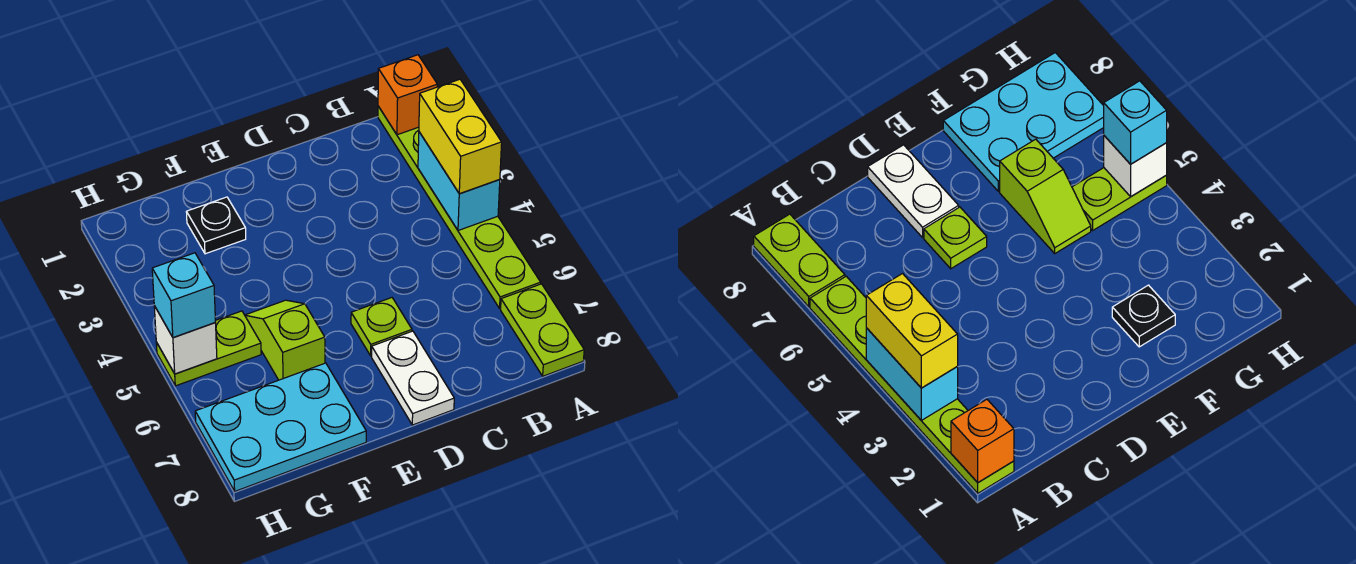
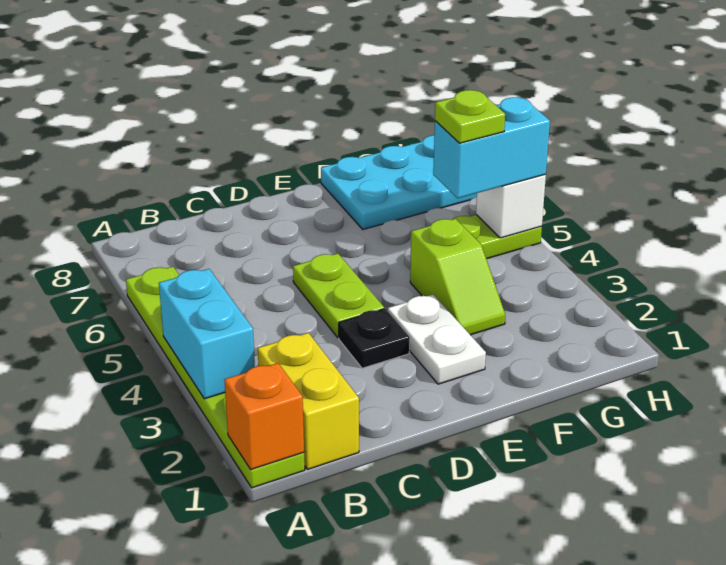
yellow 1x2 brick [419,79,502,194] -> yellow 1x2 brick moved to [258,333,359,469]
lime 1x2 plate [501,284,584,376] -> lime 1x2 plate moved to [293,253,384,338]
lime 1x1 plate [351,298,412,356] -> lime 1x1 plate moved to [435,90,505,143]
white 1x2 plate [372,331,454,425] -> white 1x2 plate moved to [388,295,486,384]
black 1x1 plate [186,197,246,254] -> black 1x1 plate moved to [339,309,410,368]
lime 1x2 slope [245,300,325,380] -> lime 1x2 slope moved to [410,219,505,335]
cyan 1x1 brick [152,253,215,337] -> cyan 1x2 brick [433,97,550,198]

